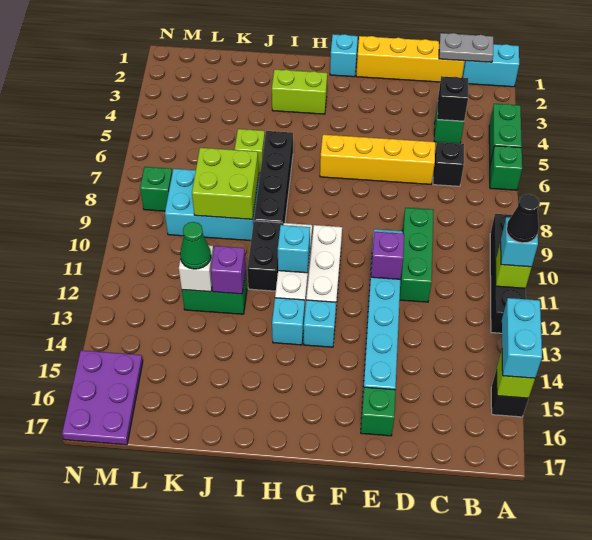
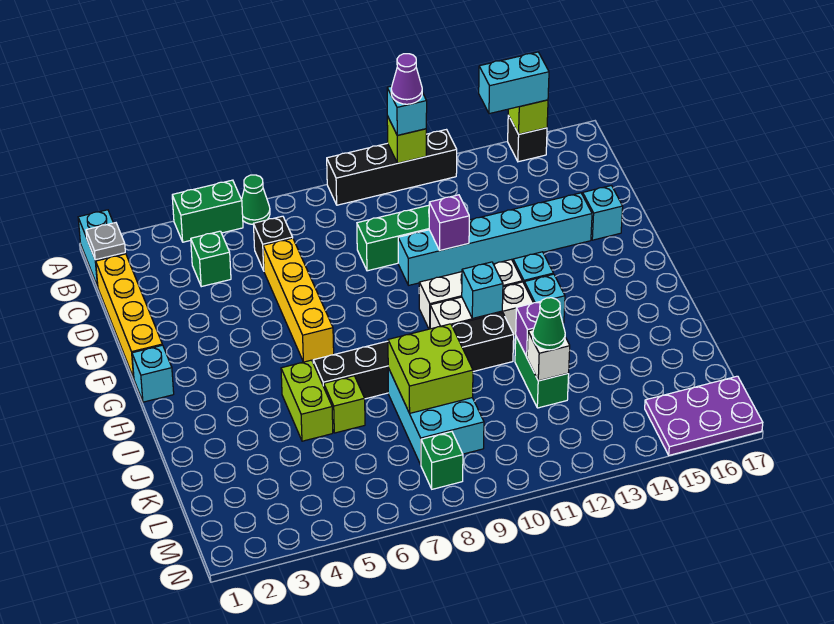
green 1x1 brick [490,146,522,190] -> green 1x1 cone [242,175,270,224]
black 1x1 cone [506,194,539,243] -> purple 1x1 cone [391,54,422,104]
grey 1x2 plate [439,33,493,62] -> grey 1x1 plate [86,223,125,260]
black 1x1 brick [437,76,468,121] -> none
green 1x1 brick [361,387,395,436] -> cyan 1x1 brick [583,186,623,240]
lime 1x2 brick [272,70,327,114] -> lime 1x2 brick moved to [281,360,333,441]

